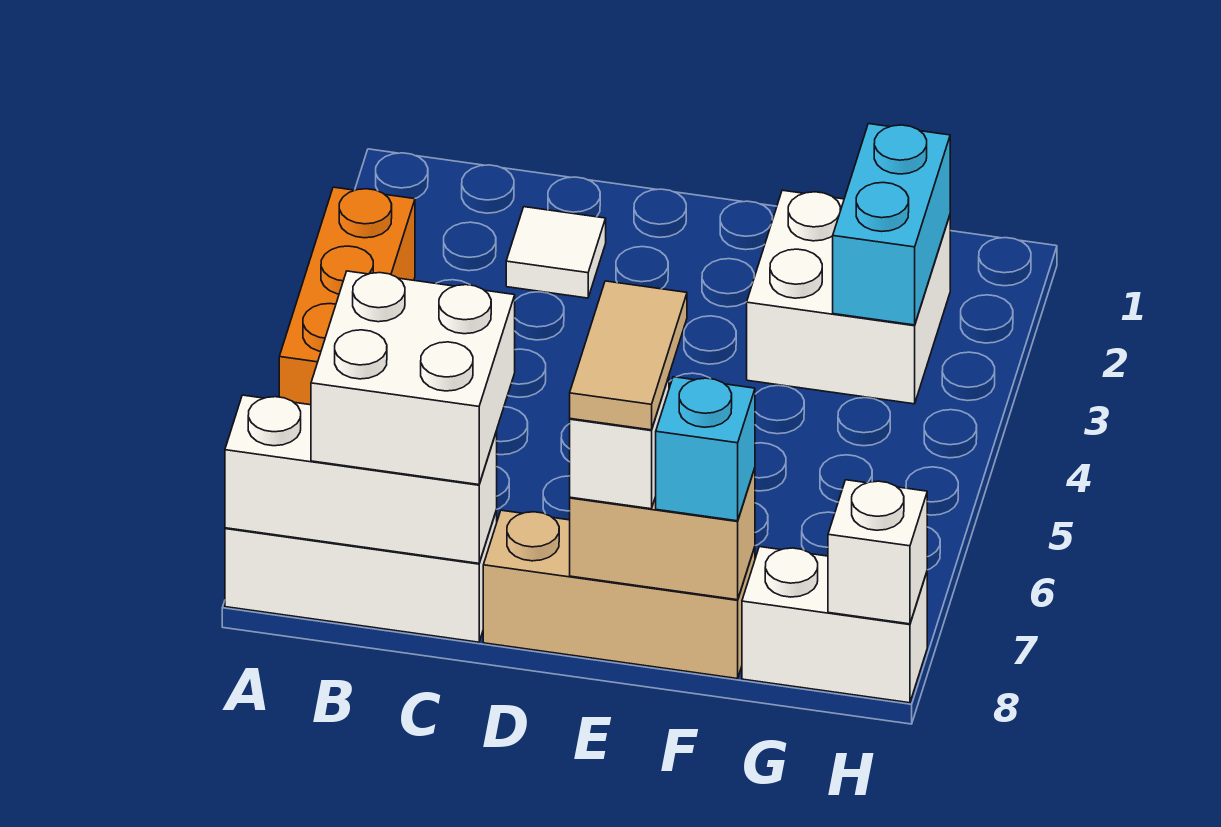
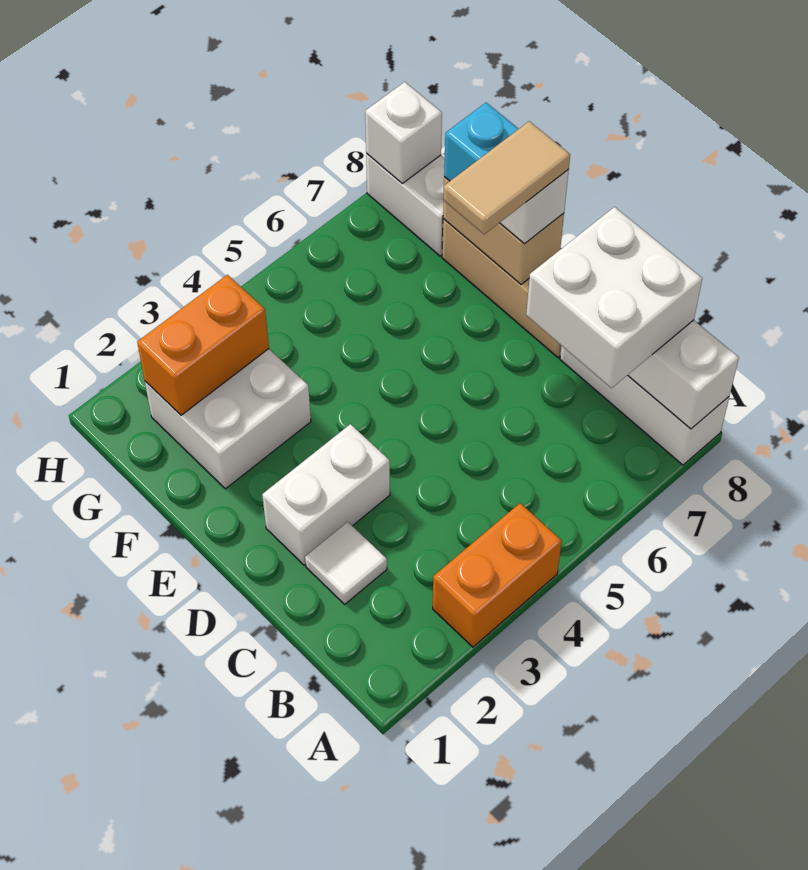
orange 1x3 brick [279,187,415,405] -> orange 1x2 brick [433,503,562,647]
none -> white 1x2 brick [262,424,390,565]
cyan 1x2 brick [833,124,950,325] -> orange 1x2 brick [137,275,269,415]

